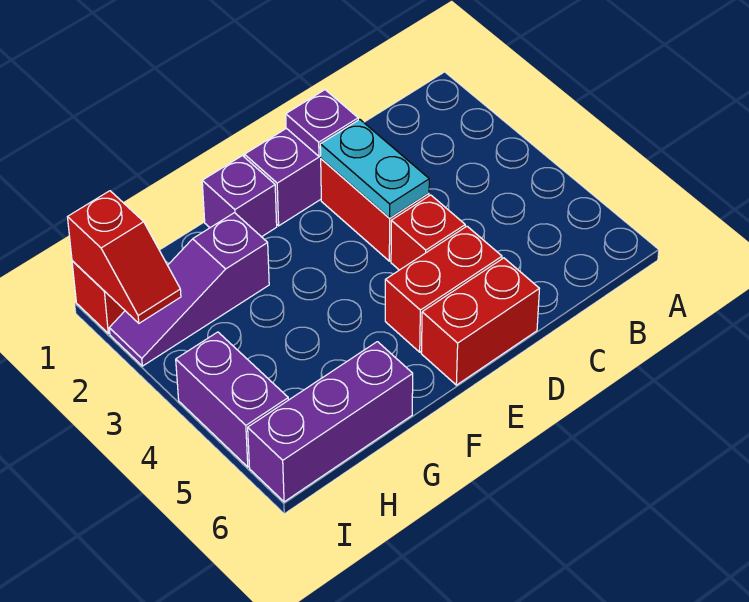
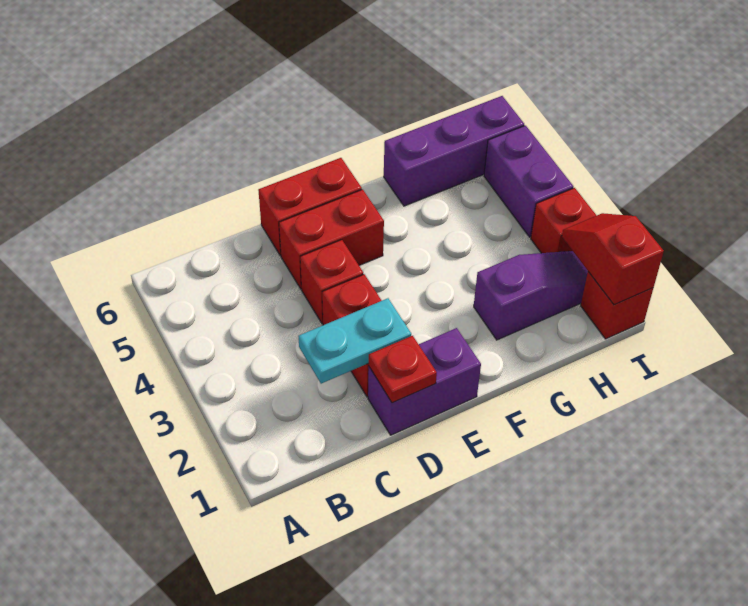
purple 1x1 plate [286,90,358,157] -> red 1x1 plate [368,336,437,403]
cyan 1x2 plate [320,119,429,218] -> cyan 1x2 plate turned to [298,298,411,384]
purple 1x1 brick [202,156,277,237] -> none
none -> red 1x1 brick [531,188,597,253]

